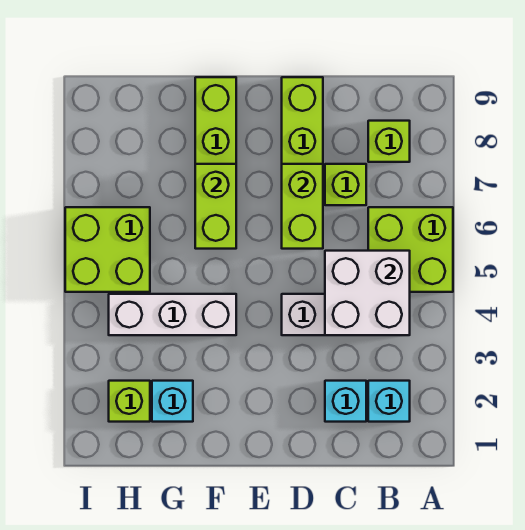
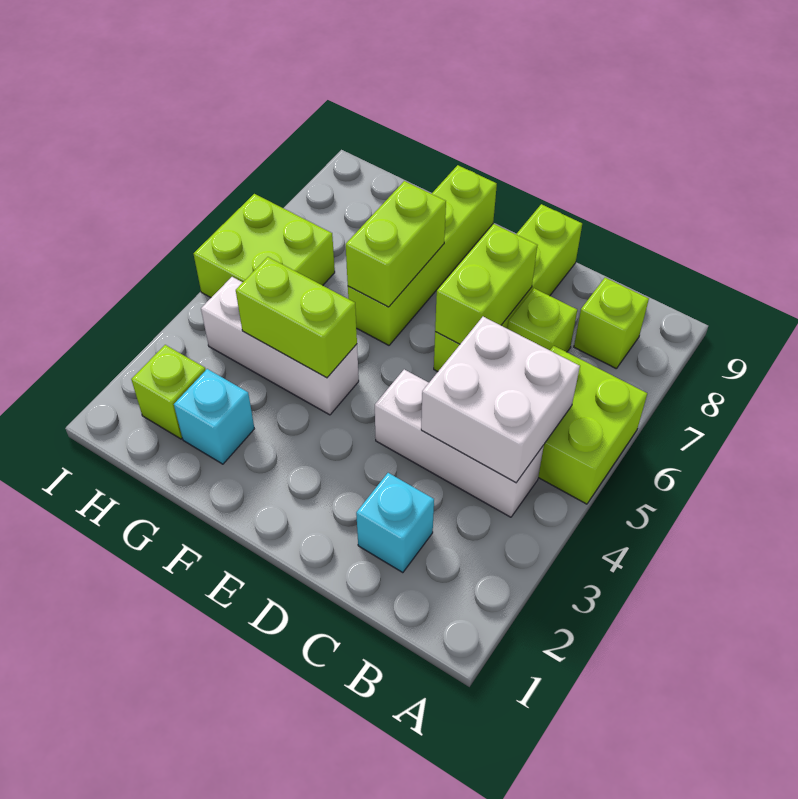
cyan 1x1 brick [368,381,410,422] -> none
none -> lime 1x2 brick [236,257,357,378]

